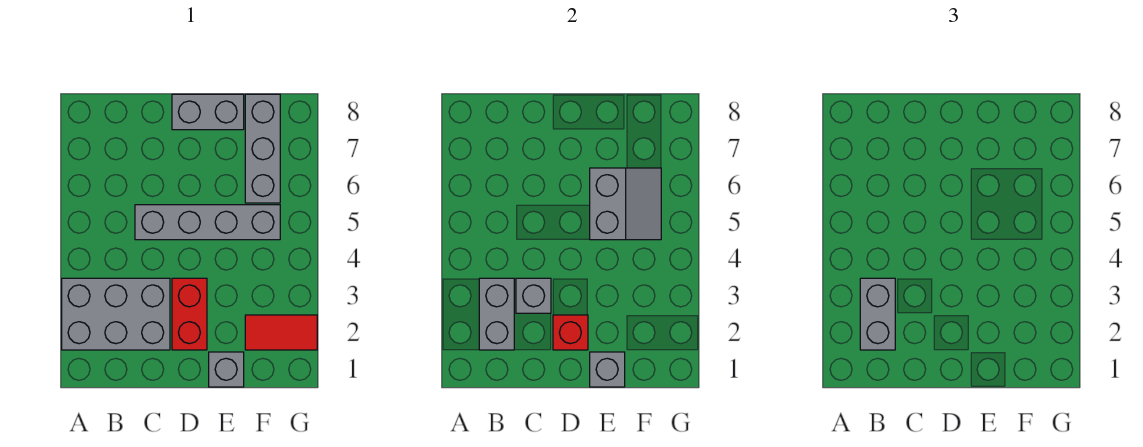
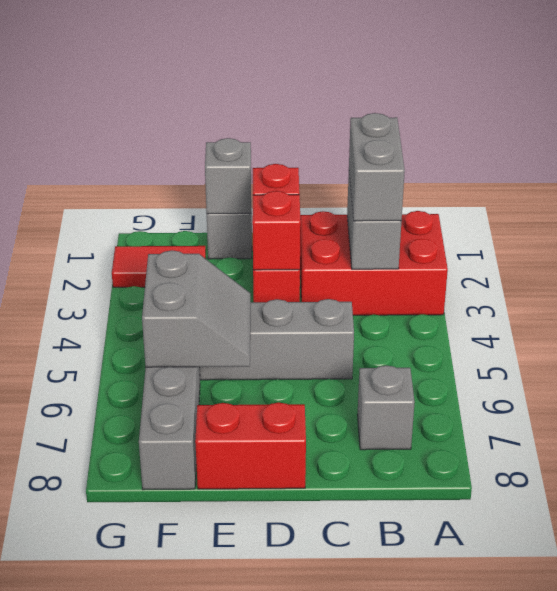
grey 2x3 brick [62,278,170,350] -> red 2x3 brick [300,211,448,315]
grey 1x1 brick [516,278,551,313] -> grey 1x1 brick moved to [357,365,415,450]
none -> red 1x1 brick [252,191,301,270]
grey 1x2 brick [172,94,244,130] -> red 1x2 brick [195,402,306,489]
grey 2x2 slope [590,168,661,240] -> grey 2x2 slope turned to [142,250,250,367]

